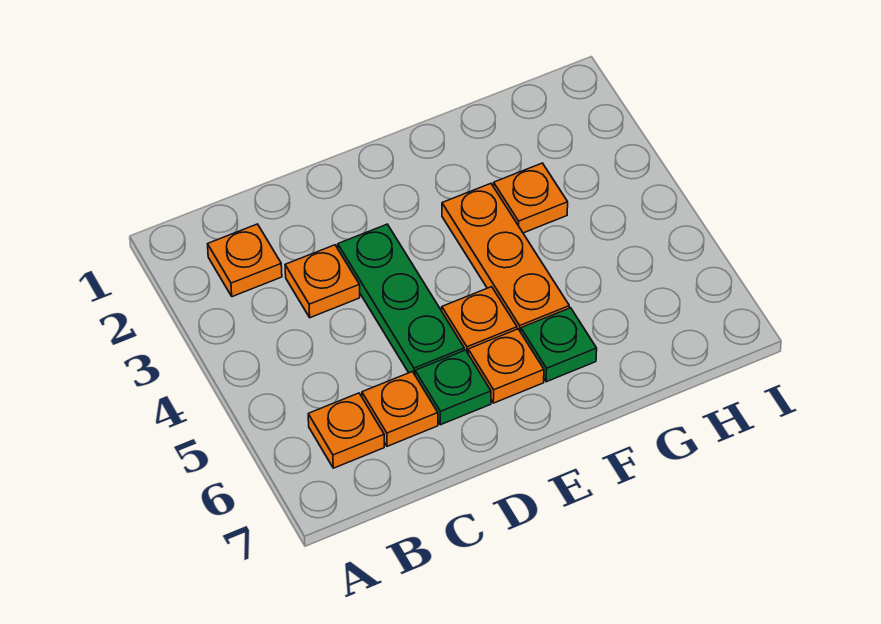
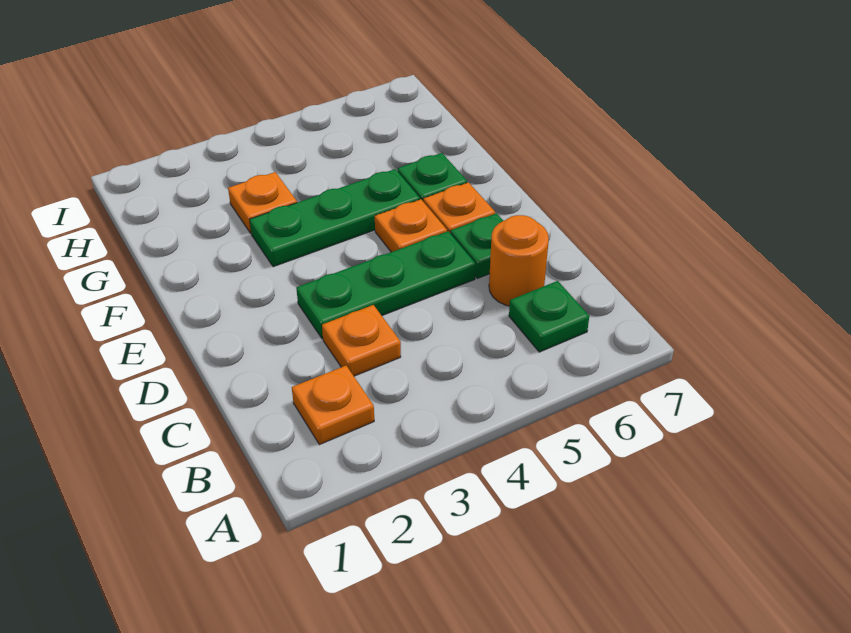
orange 1x1 plate [308,393,384,468] -> green 1x1 plate [509,281,589,352]
orange 1x1 plate [362,372,438,446] -> orange 1x1 round brick [489,215,549,306]
orange 1x3 plate [442,184,569,332] -> green 1x3 plate [250,169,420,267]

